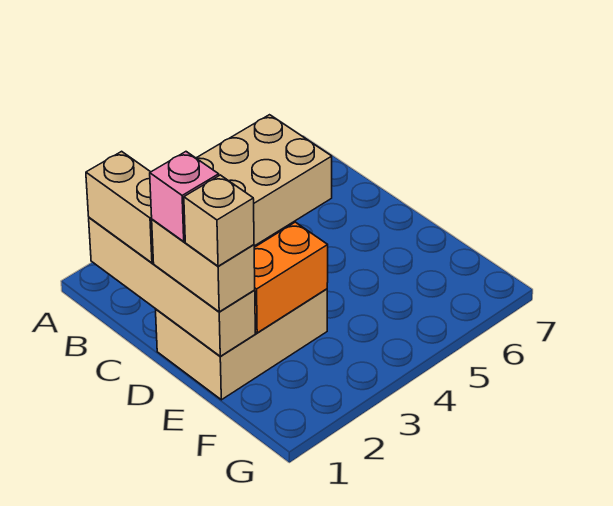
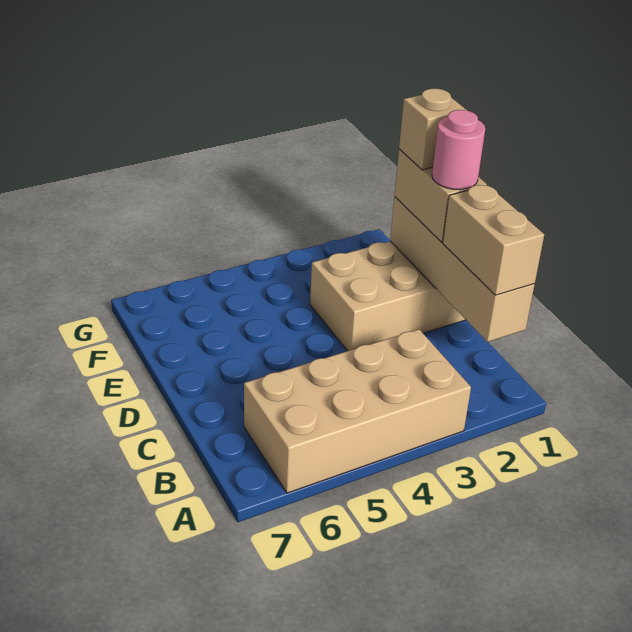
pink 1x1 brick [150,152,219,242] -> pink 1x1 round brick [432,110,485,190]
orange 1x2 brick [254,222,328,333] -> none

